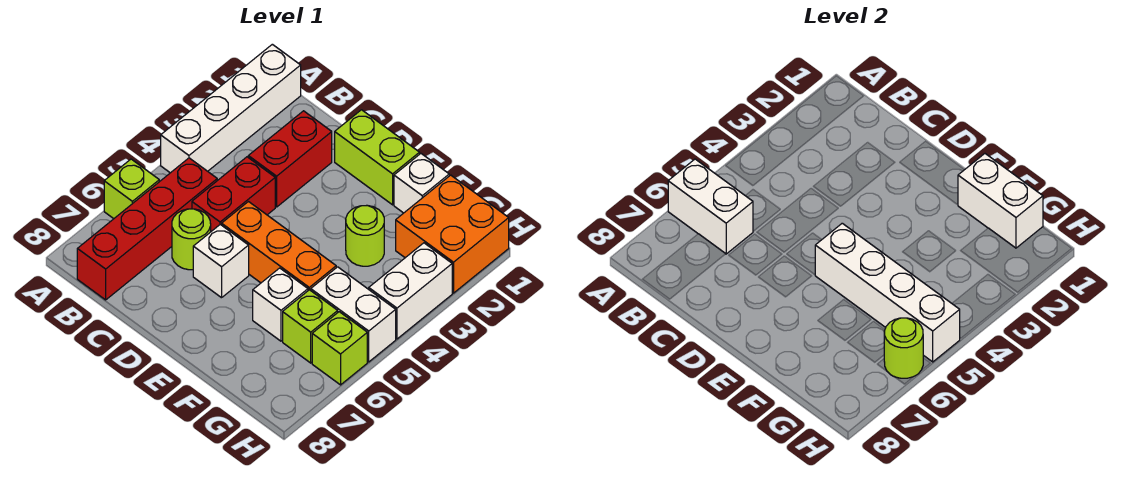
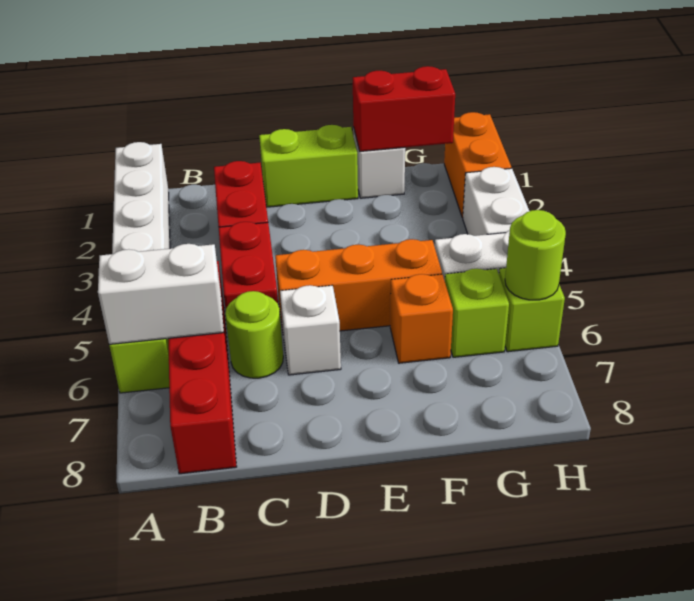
white 1x4 brick [815,223,960,362] -> none
white 1x2 brick [958,154,1043,248] -> red 1x2 brick [353,66,455,151]
lime 1x1 round brick [346,206,384,266] -> none
white 1x1 brick [253,268,308,341] -> orange 1x1 brick [390,274,453,363]
orange 2x2 brick [396,175,509,293] -> orange 1x2 brick [444,112,511,218]

